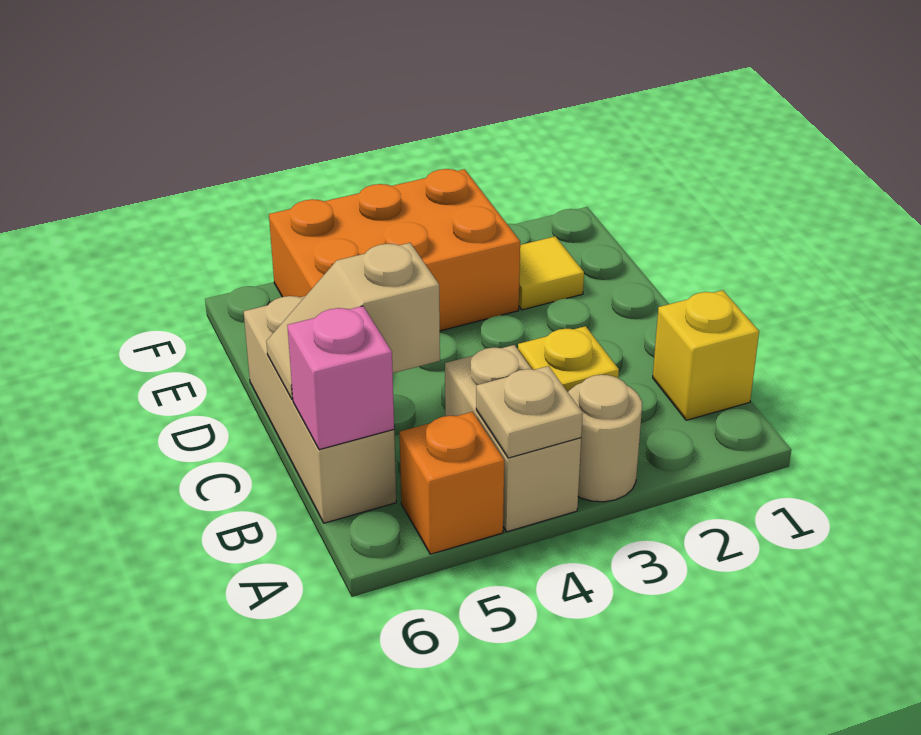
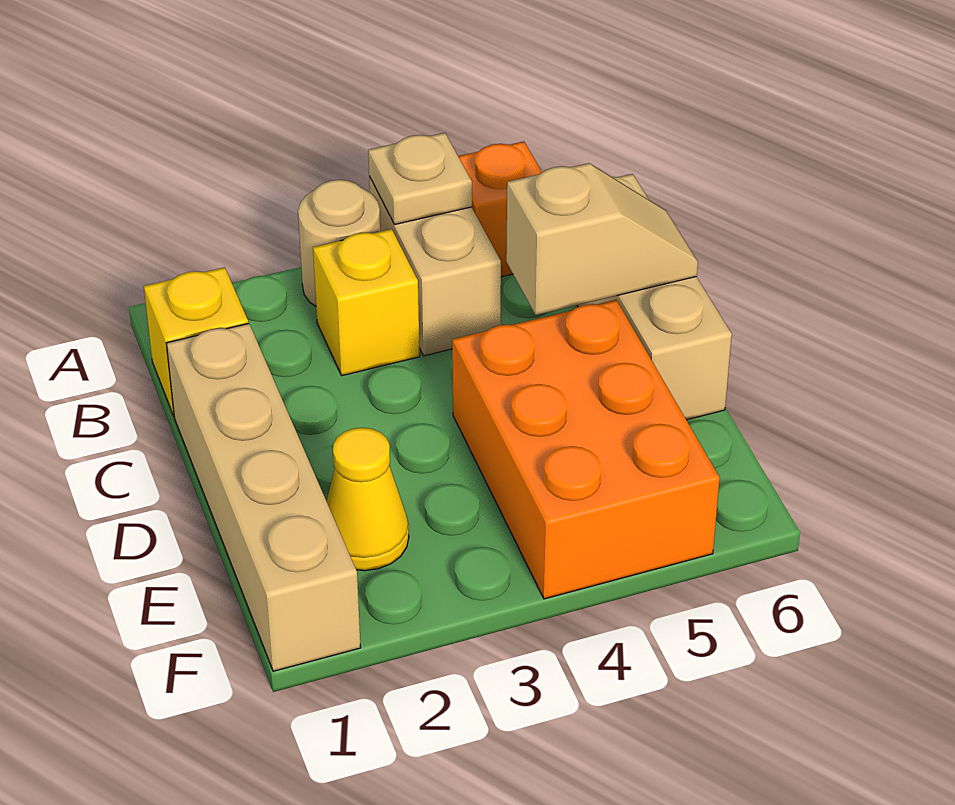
pink 1x1 brick [287,306,394,450] -> none
none -> tan 1x4 brick [166,323,361,671]
yellow 1x1 tile [519,236,584,310] -> yellow 1x1 cone [327,427,409,571]
orange 2x3 brick [269,169,520,331] -> orange 2x3 brick turned to [452,300,720,599]

